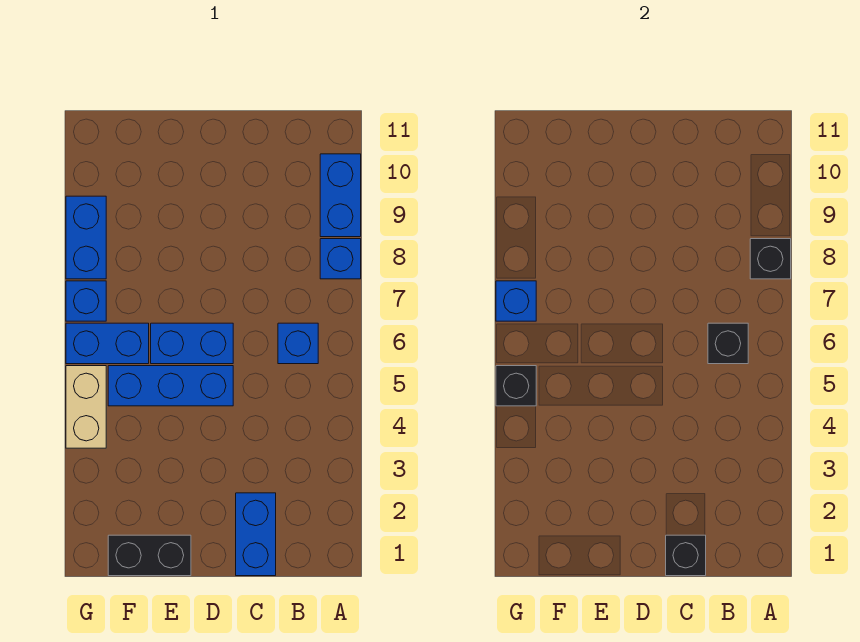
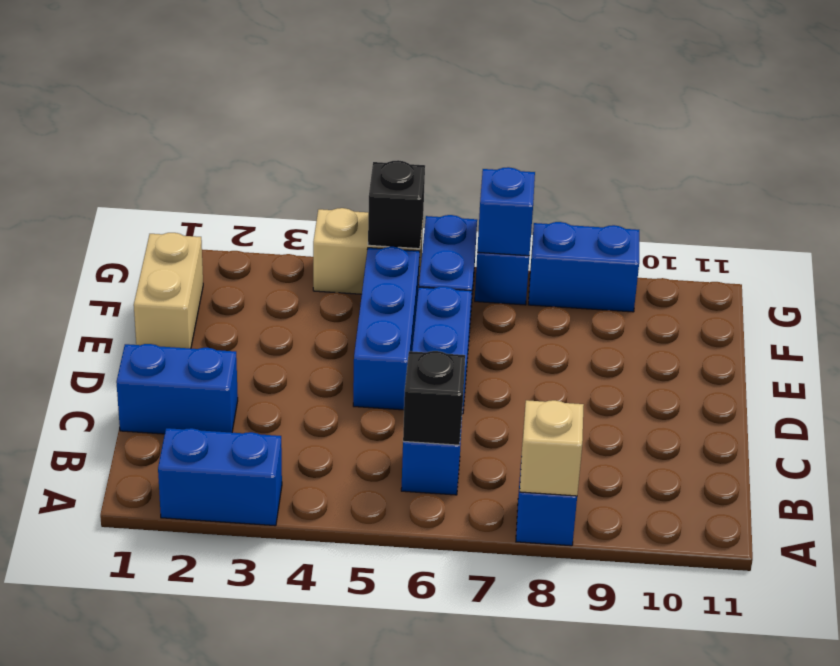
black 1x1 brick [750,239,791,279] -> tan 1x1 brick [520,400,584,496]
blue 1x2 brick [320,154,361,237] -> blue 1x2 brick moved to [158,428,282,526]
black 1x1 brick [666,535,706,576] -> none
black 1x2 brick [108,535,191,576] -> tan 1x2 brick [134,233,203,349]

